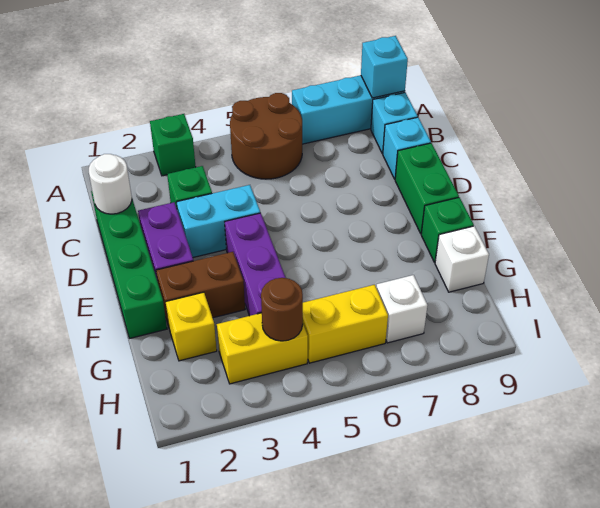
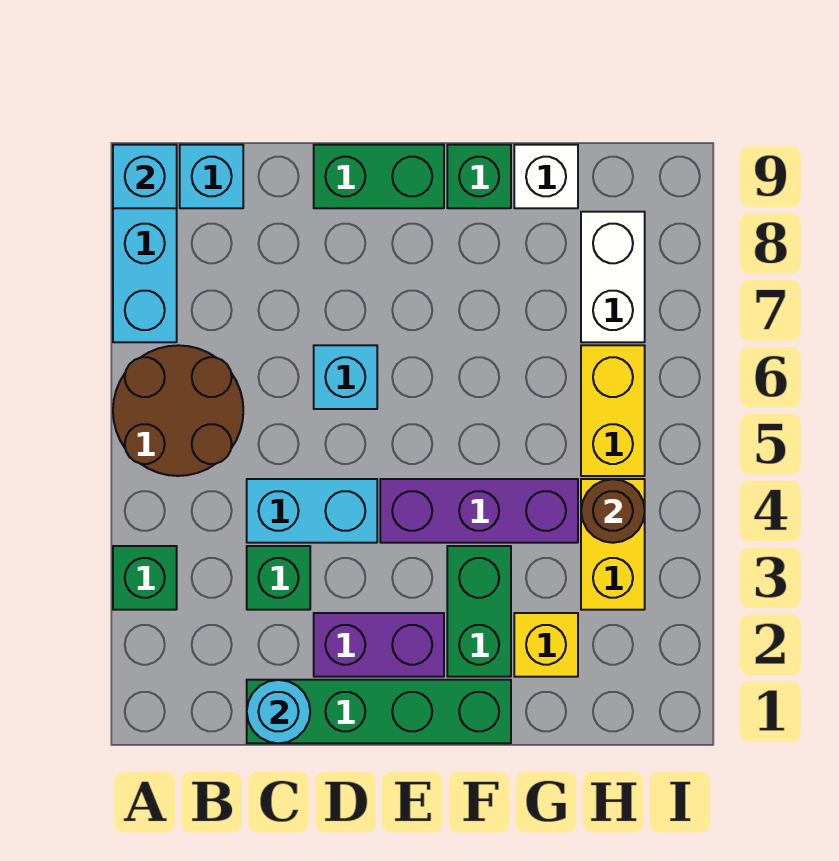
white 1x1 round brick [89,154,132,214] -> cyan 1x1 round brick [247,680,310,743]
cyan 1x1 brick [383,117,431,179] -> cyan 1x1 brick moved to [314,345,377,409]
cyan 1x2 brick [176,185,260,257] -> cyan 1x2 brick turned to [247,479,377,543]
brown 1x2 brick [156,252,245,327] -> green 1x2 brick [447,546,511,677]
white 1x1 brick [376,275,428,343] -> white 1x2 brick [581,212,645,342]

